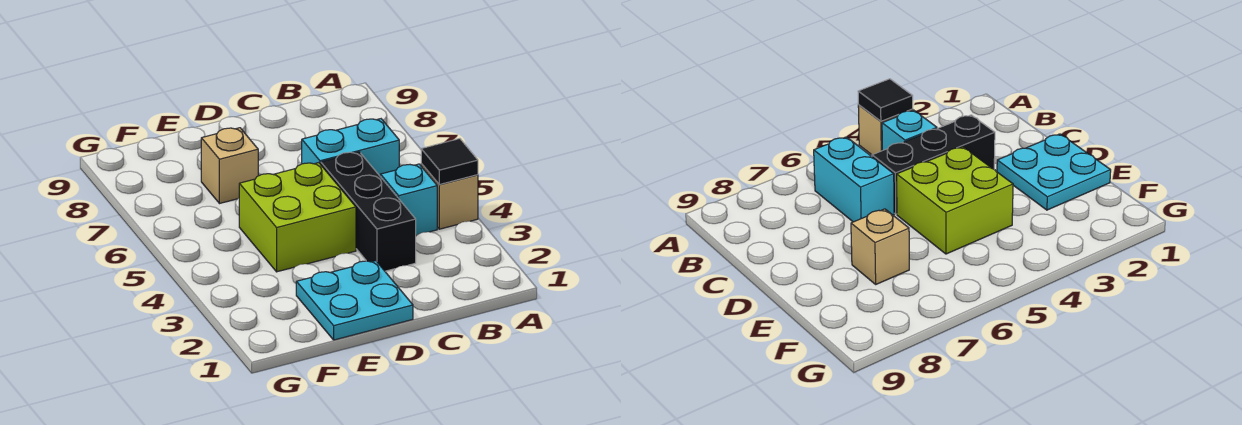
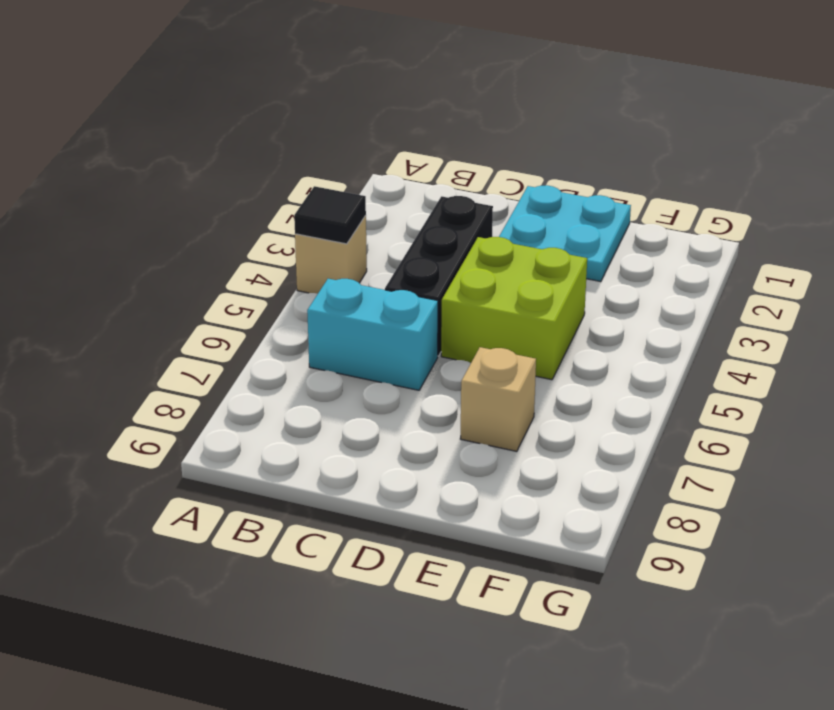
cyan 1x1 brick [380,164,437,235] -> none

